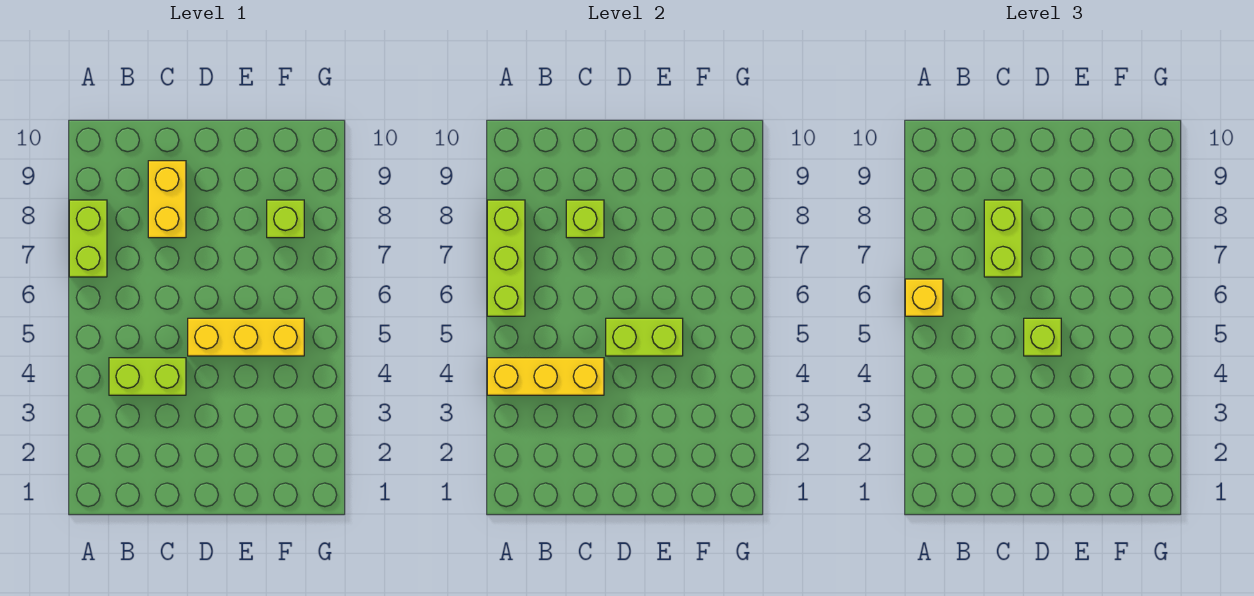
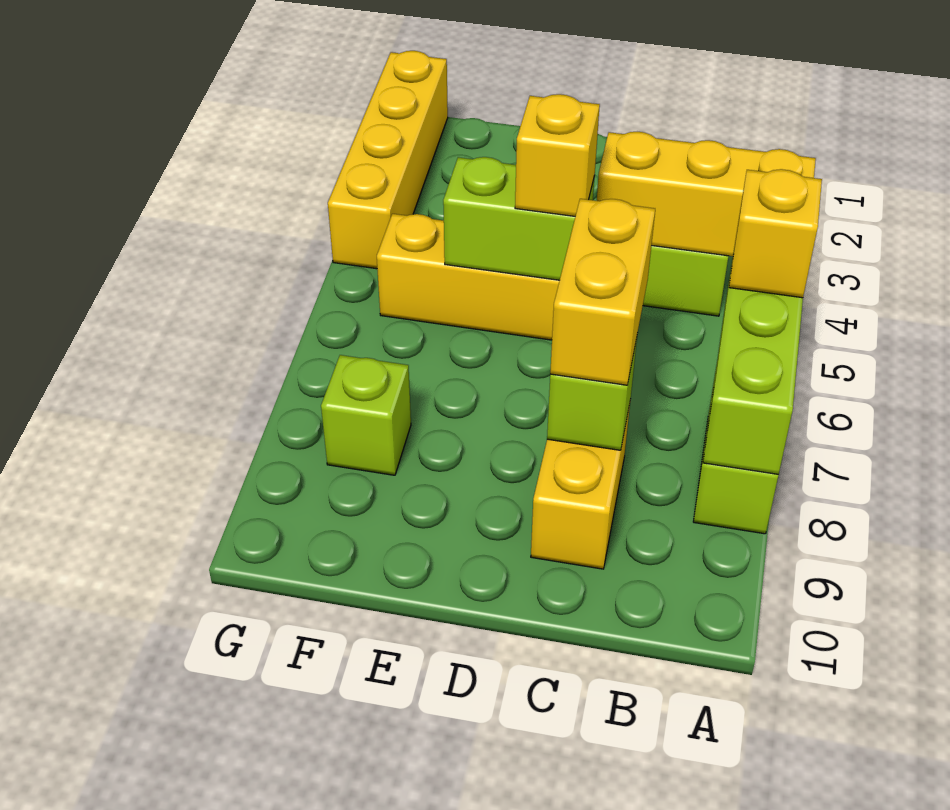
lime 1x2 brick [984,200,1022,277] -> yellow 1x2 brick [550,199,655,385]
lime 1x1 brick [1024,318,1061,356] -> yellow 1x1 brick [515,94,600,216]
none -> yellow 1x4 brick [328,51,448,269]

